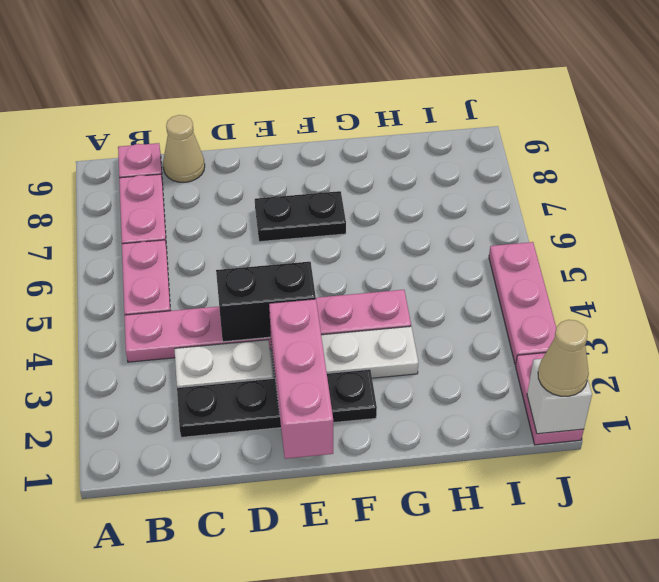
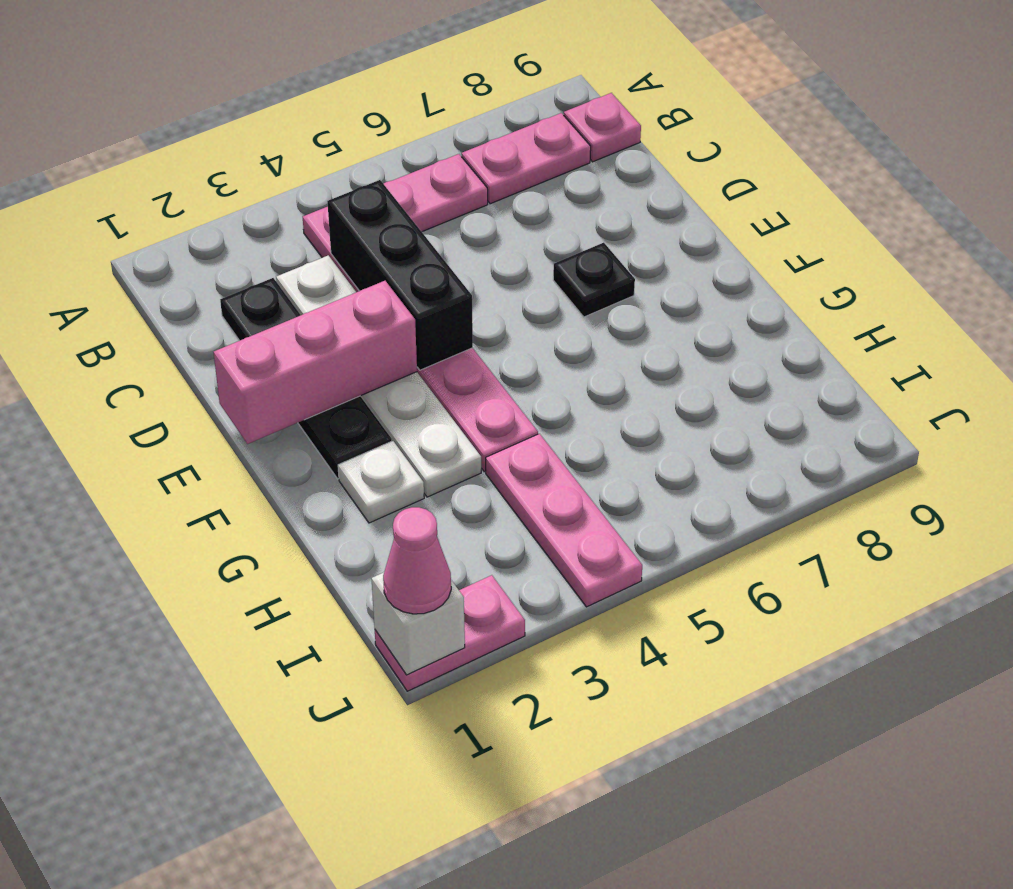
tan 1x1 cone [163,115,205,182] -> none
black 1x2 brick [216,262,316,342] -> black 1x3 brick [327,180,473,370]
black 1x2 plate [255,191,346,242] -> black 1x1 plate [553,243,635,317]
none -> white 1x1 plate [338,441,424,523]
tan 1x1 cone [538,320,589,396] -> pink 1x1 cone [383,507,451,614]
pink 1x3 plate [489,242,556,365] -> pink 1x3 plate turned to [486,434,642,607]

